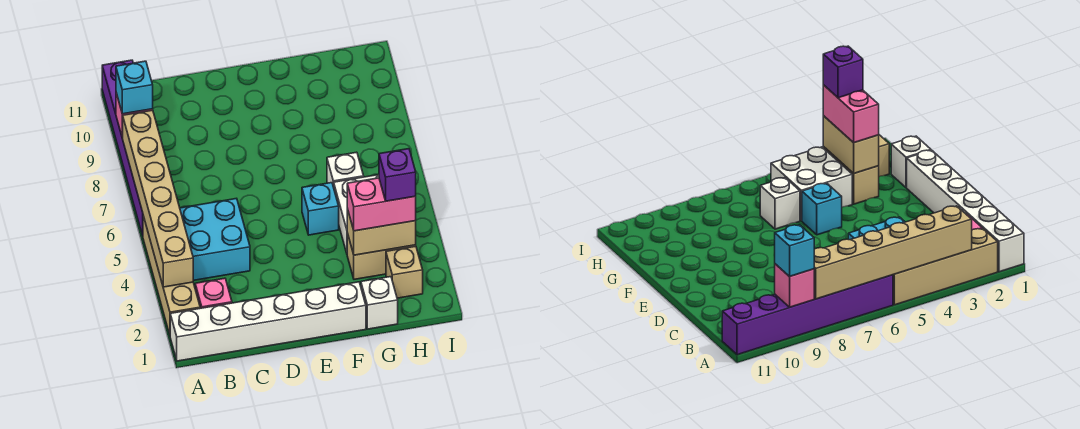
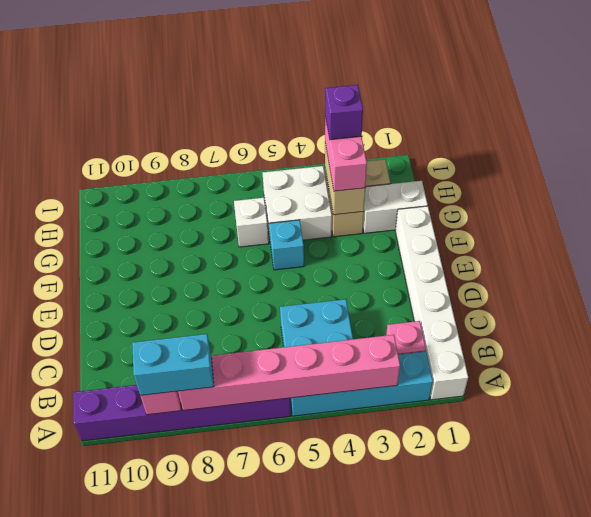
tan 1x4 brick [143,216,200,335] -> cyan 1x4 brick [290,352,433,416]
tan 1x6 brick [122,110,193,287] -> pink 1x6 brick [178,335,400,410]
cyan 1x1 brick [116,61,153,114] -> cyan 1x2 brick [132,334,214,395]
white 1x1 brick [361,277,398,329] -> white 1x2 brick [363,181,428,233]

